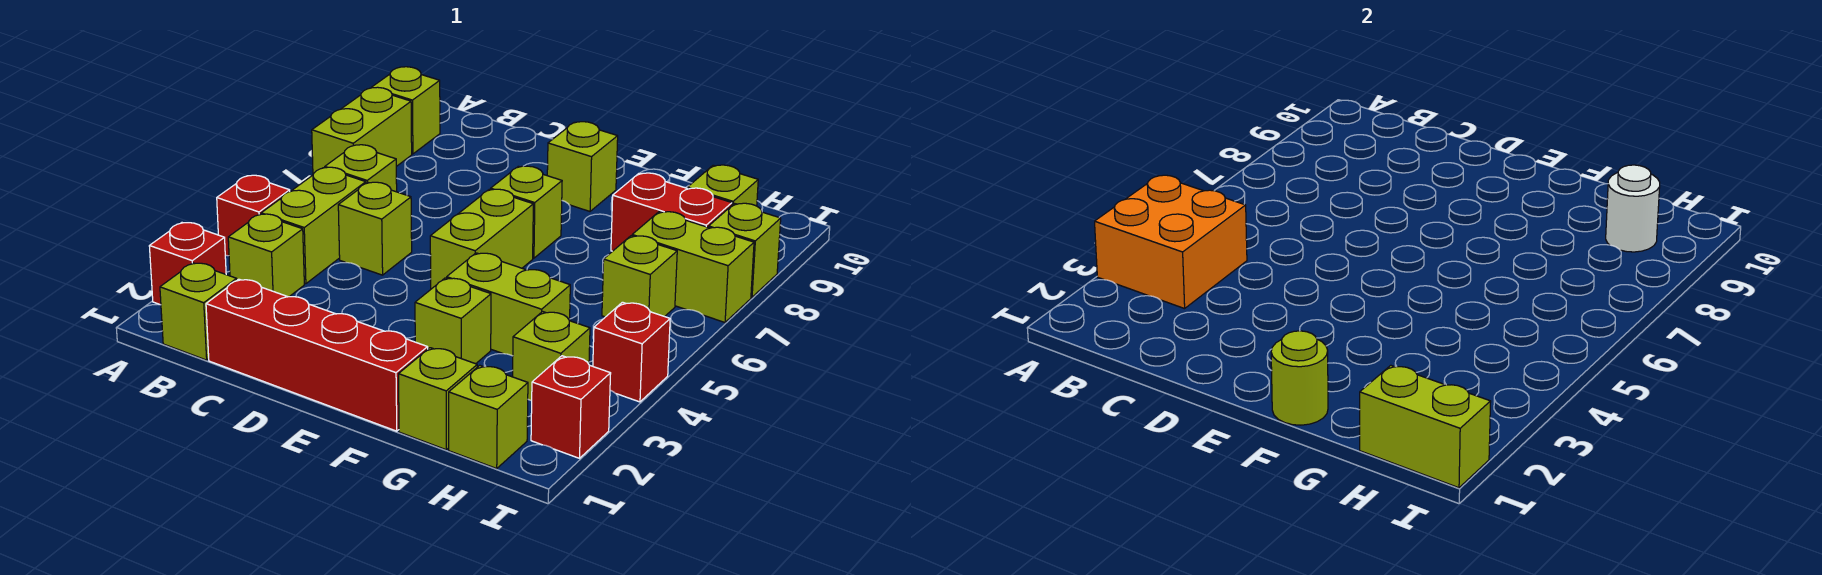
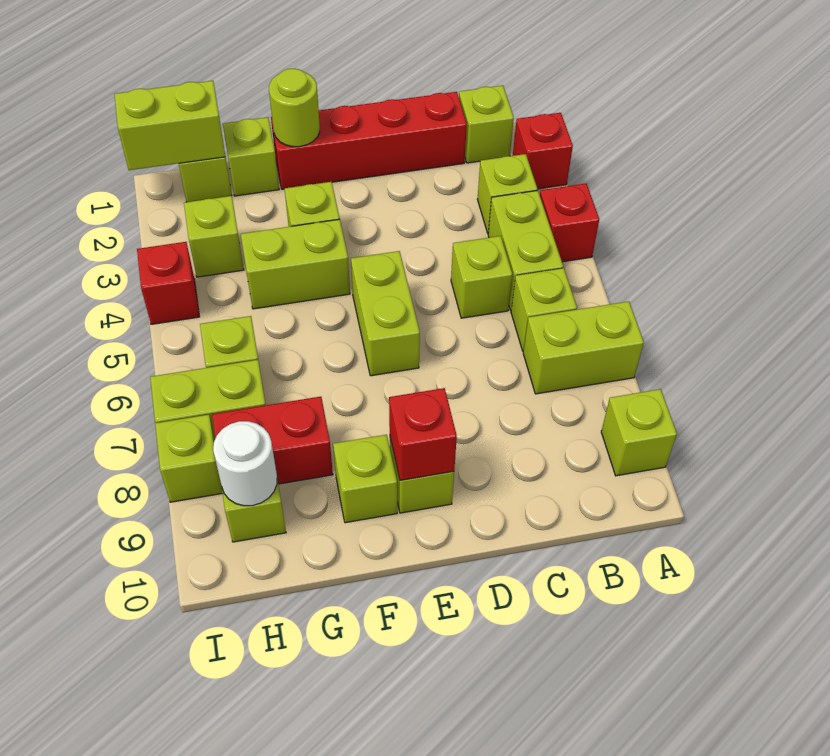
orange 2x2 brick [1095,175,1247,309] -> none
lime 1x2 brick [312,87,412,174] -> lime 1x2 brick turned to [523,301,644,394]
lime 1x1 brick [491,166,562,258] -> lime 1x1 brick moved to [333,435,397,523]
red 1x1 brick [531,356,611,458] -> red 1x1 brick moved to [389,388,457,481]

